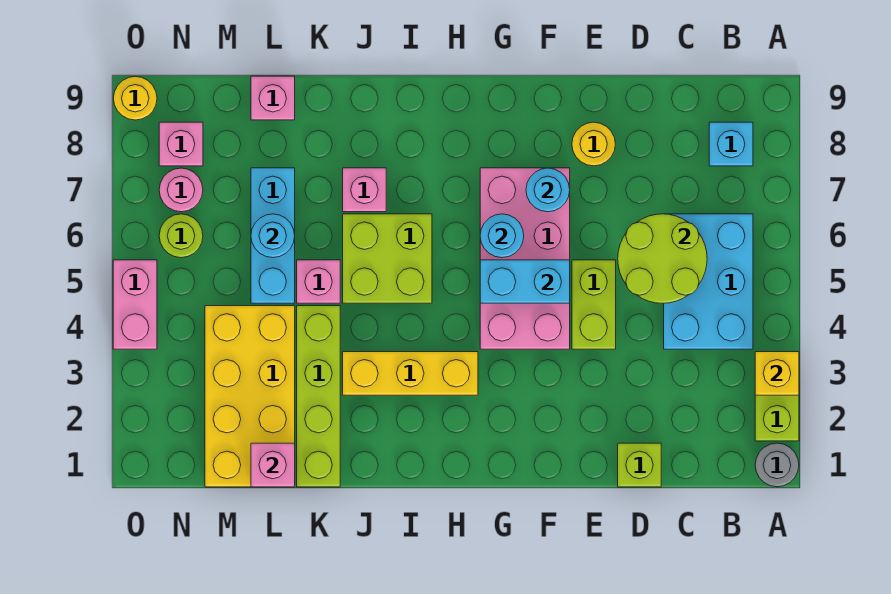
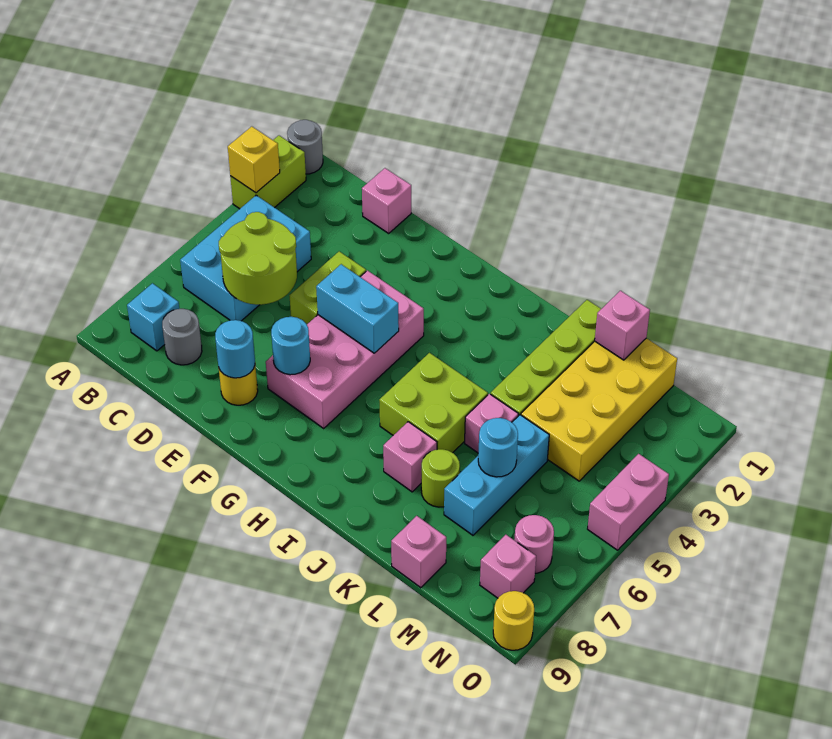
none -> grey 1x1 round brick [162,309,202,365]
lime 1x1 brick [618,443,661,487] -> pink 1x1 brick [362,168,411,233]
cyan 1x1 round brick [480,214,524,258] -> cyan 1x1 round brick moved to [215,320,255,378]
yellow 1x3 brick [343,352,478,395] -> none
lime 1x1 round brick [159,214,203,258] -> lime 1x1 round brick moved to [421,449,460,507]

